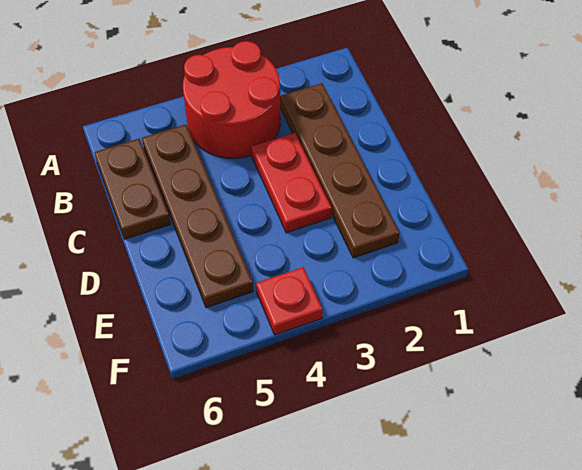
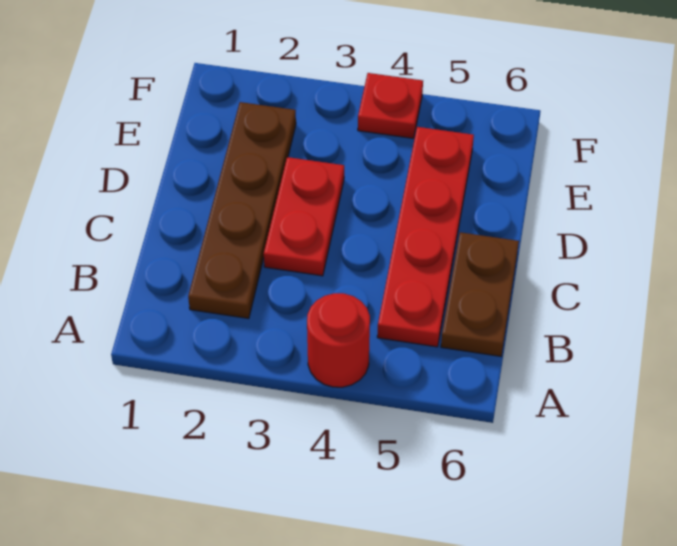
red 2x2 round brick [183,41,281,158] -> red 1x1 round brick [307,293,370,387]
brown 1x4 plate [142,124,253,308] -> red 1x4 plate [377,127,474,347]

